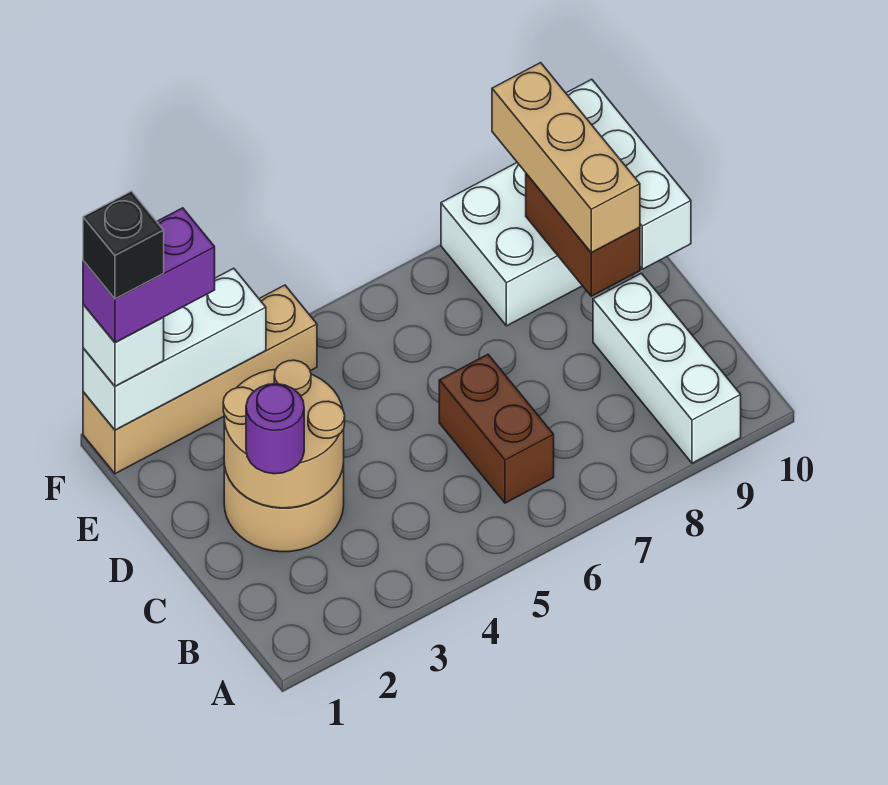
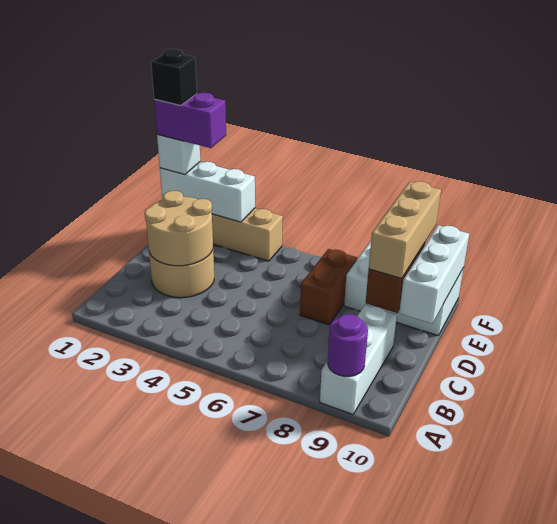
brown 1x2 brick [439,354,554,503] -> brown 1x2 brick moved to [300,249,357,325]
purple 1x1 round brick [246,384,304,474] -> purple 1x1 round brick moved to [328,314,368,376]

